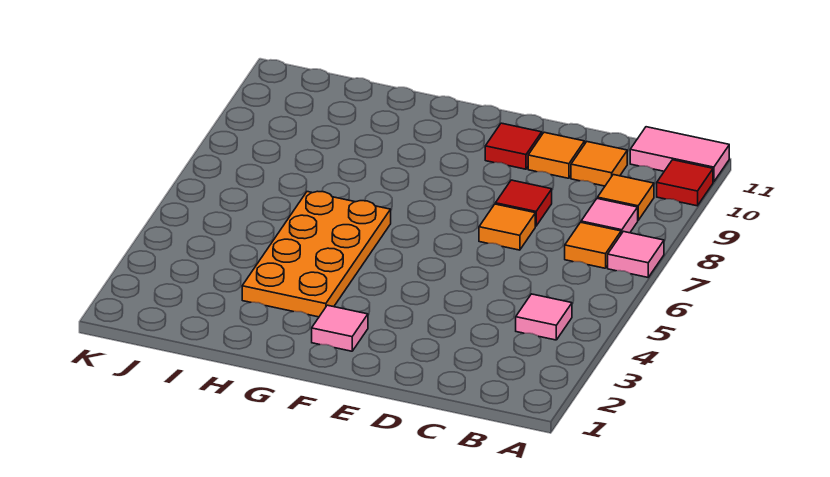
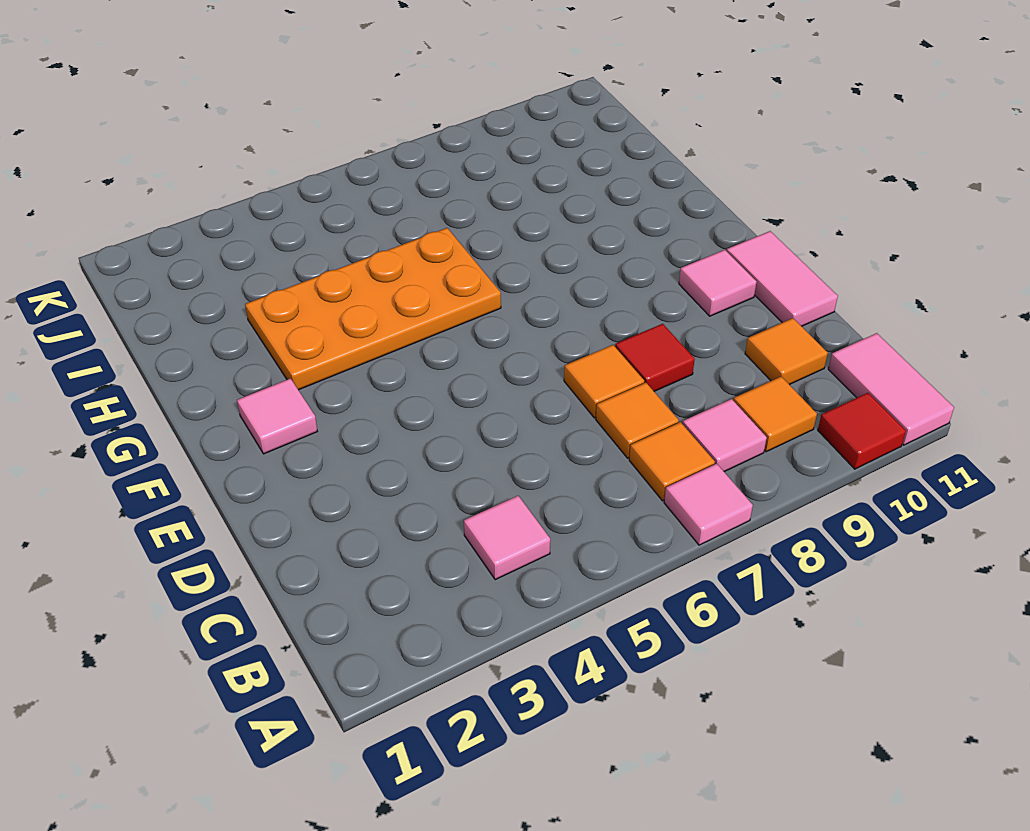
orange 1x1 tile [528,132,585,178] -> orange 1x1 tile moved to [596,383,679,458]
none -> pink 1x2 tile [727,231,838,326]
red 1x1 tile [485,123,542,169] -> pink 1x1 tile [679,250,756,316]

